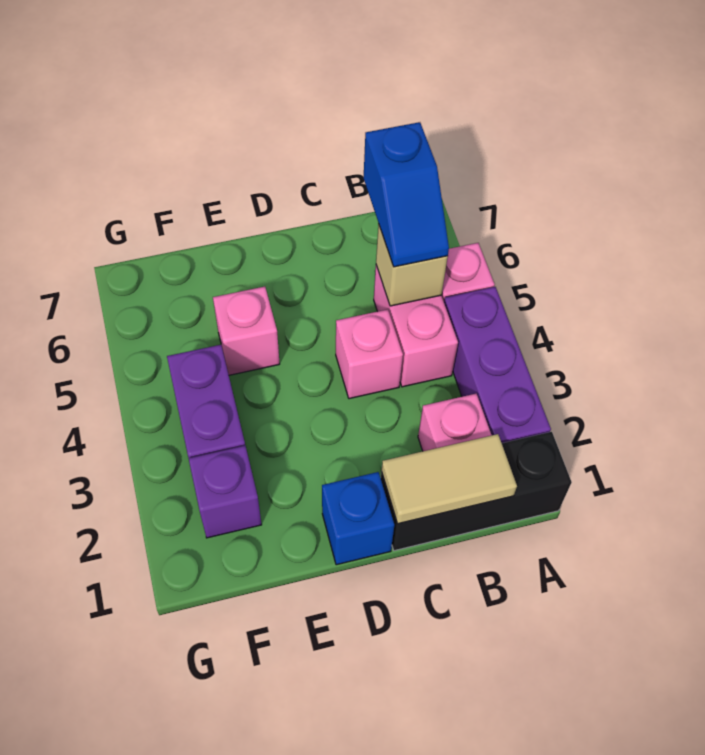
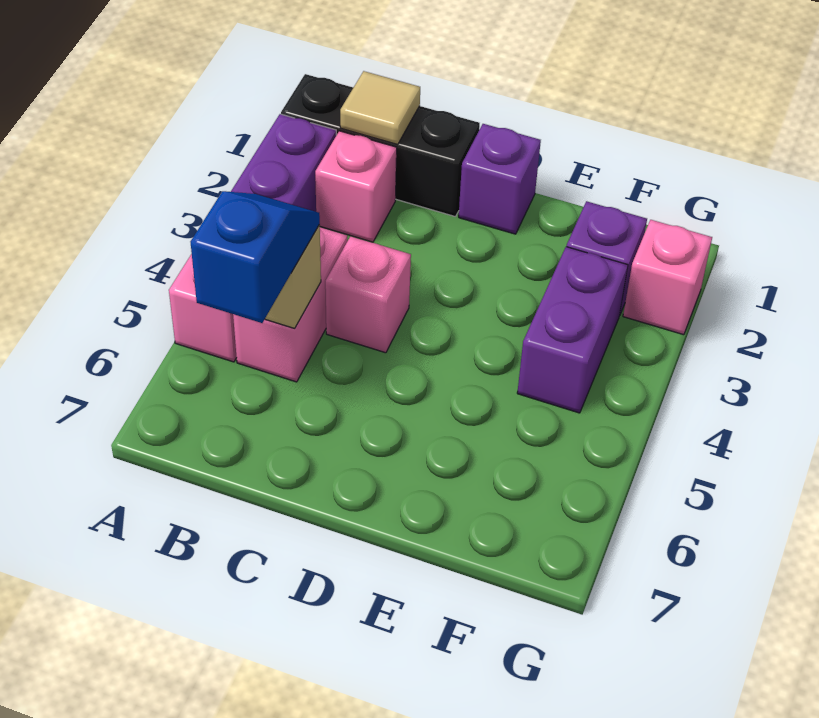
tan 1x2 tile [382,434,517,524] -> tan 1x1 tile [340,71,420,144]
blue 1x1 brick [322,472,394,565] -> purple 1x1 brick [459,124,541,234]
pink 1x1 brick [213,287,280,375] -> pink 1x1 brick moved to [623,220,712,335]

